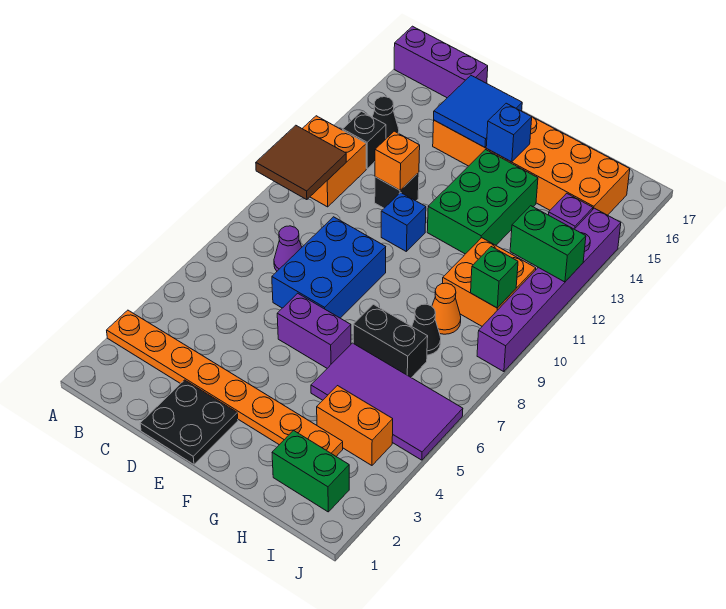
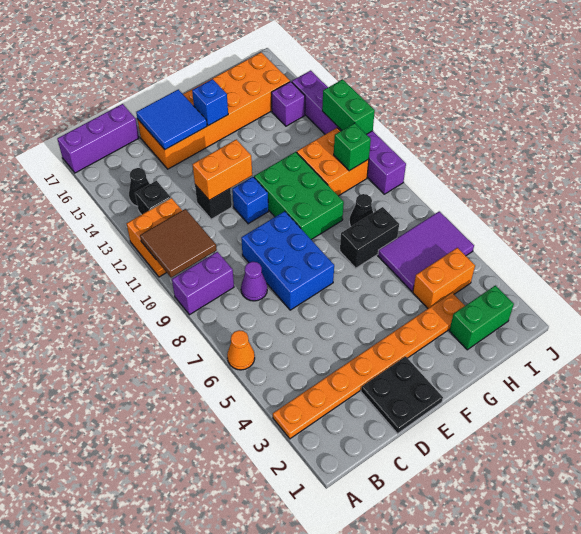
orange 1x1 brick [375,131,420,190] -> orange 1x2 brick [192,139,252,200]
purple 1x2 brick [277,293,351,368] -> purple 1x2 brick moved to [172,252,234,315]
green 2x3 brick [427,150,538,254] -> green 2x3 brick moved to [254,152,344,240]
purple 2x4 tile [311,343,463,460] -> purple 2x3 tile [378,211,474,291]
orange 1x1 cone [432,283,461,334] -> orange 1x1 cone moved to [227,330,255,370]
green 1x2 brick [510,206,586,282] -> green 1x2 brick turned to [322,79,375,134]

